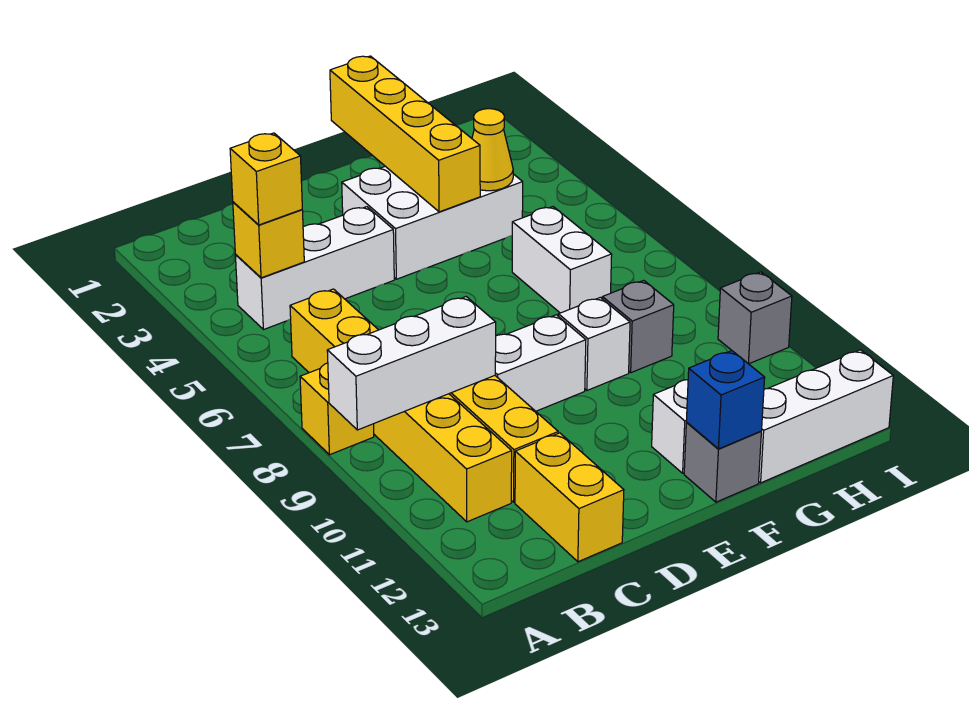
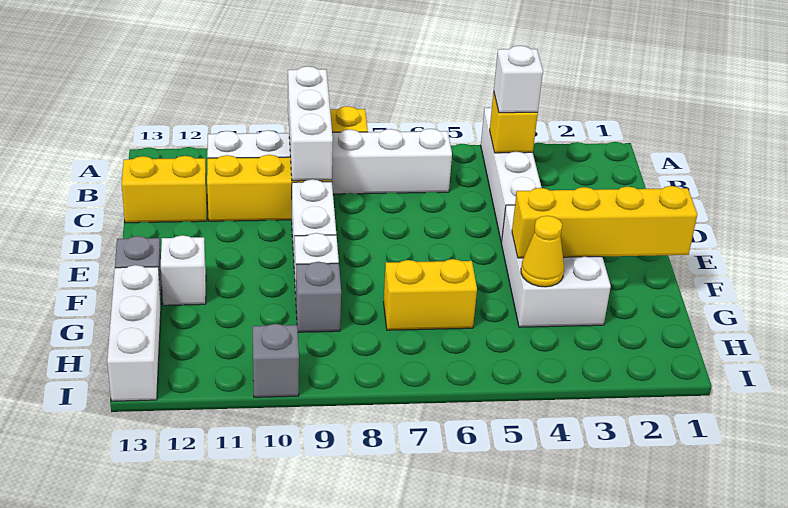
white 1x3 brick [235,207,394,330] -> white 1x4 brick [481,108,542,243]
yellow 1x1 brick [230,133,302,225] -> white 1x1 brick [494,46,543,113]
yellow 1x6 brick [290,289,512,522] -> white 1x6 brick [207,129,452,194]
blue 1x1 brick [686,351,765,449] -> none
white 1x2 brick [512,207,612,313] -> yellow 1x2 brick [384,259,477,330]

